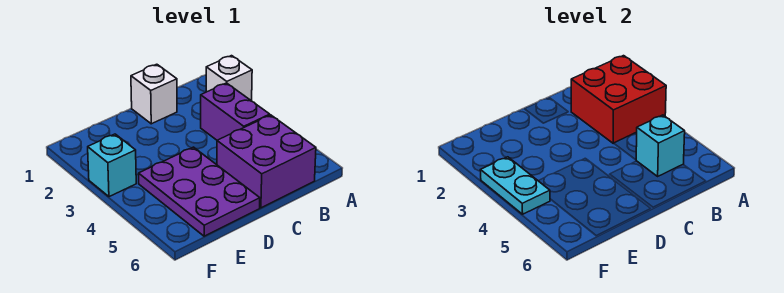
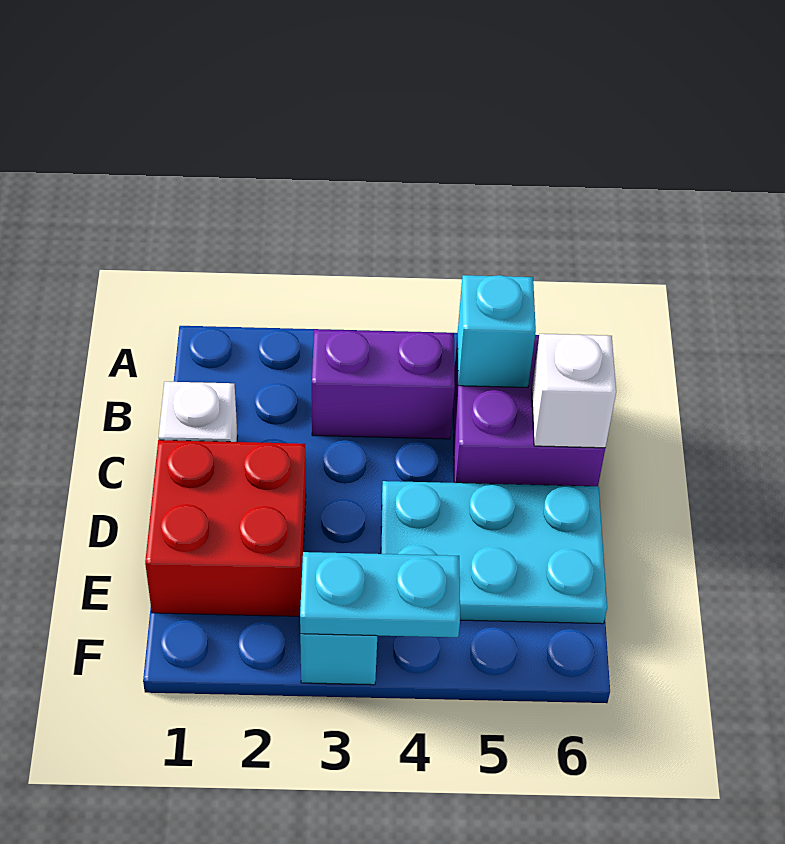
white 1x1 brick [206,56,252,101] -> white 1x1 brick moved to [532,334,616,448]
red 2x2 brick [571,56,666,143] -> red 2x2 brick moved to [145,440,306,616]
purple 2x3 plate [139,147,260,236] -> cyan 2x3 plate [381,481,607,624]

